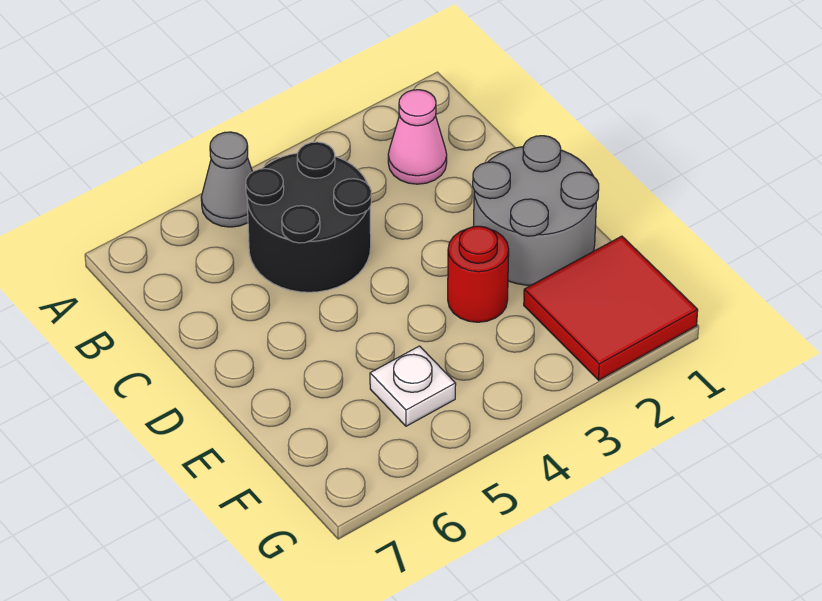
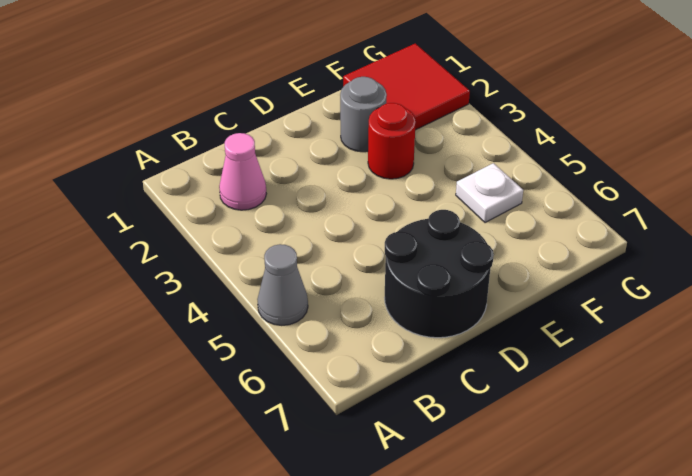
black 2x2 round brick [246,142,371,292] -> black 2x2 round brick moved to [385,210,494,338]
grey 2x2 round brick [473,136,599,285] -> grey 1x1 round brick [340,77,387,152]

